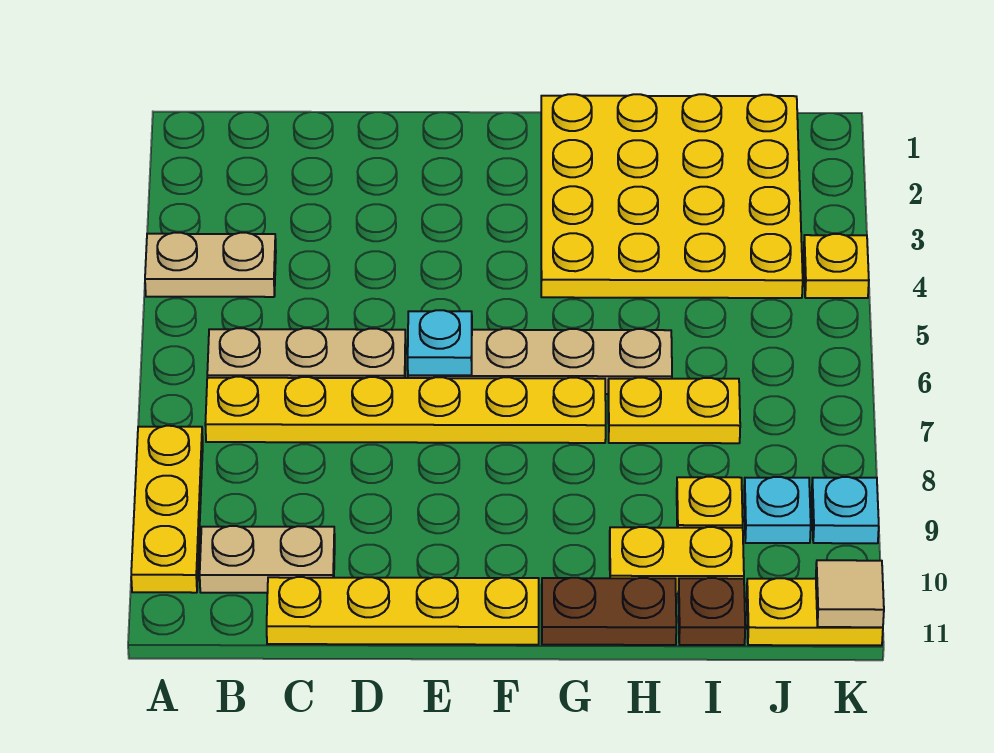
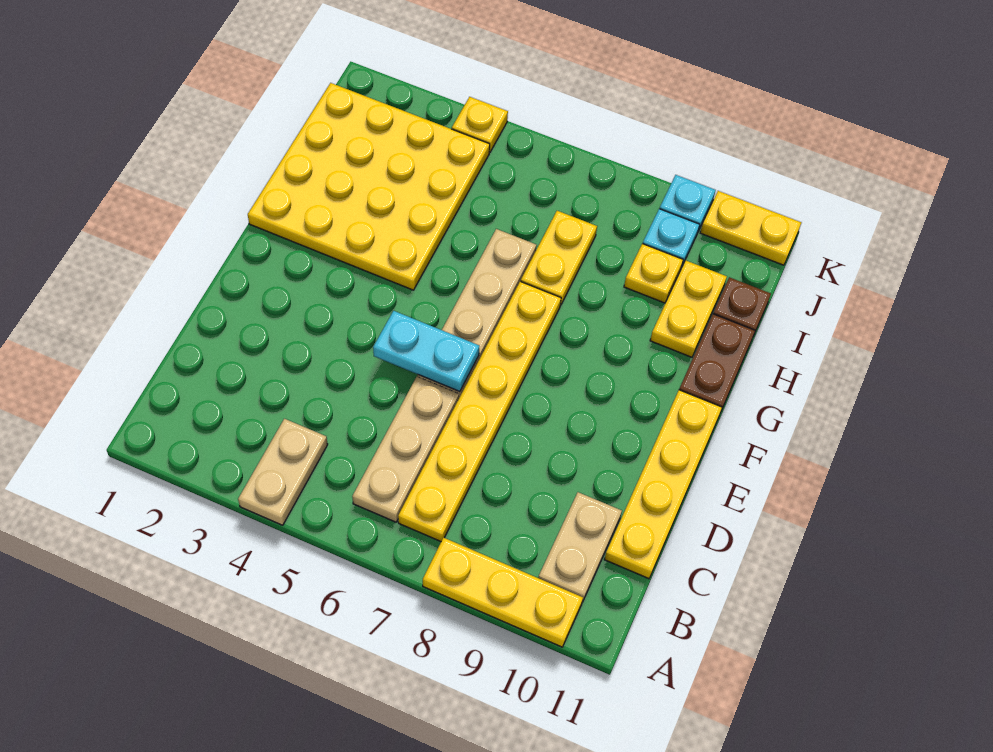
cyan 1x1 plate [408,310,472,375] -> cyan 1x2 plate [373,311,480,392]
yellow 1x2 plate [747,578,883,645] -> yellow 1x2 plate turned to [700,191,801,265]
tan 1x1 tile [816,560,884,627] -> none

